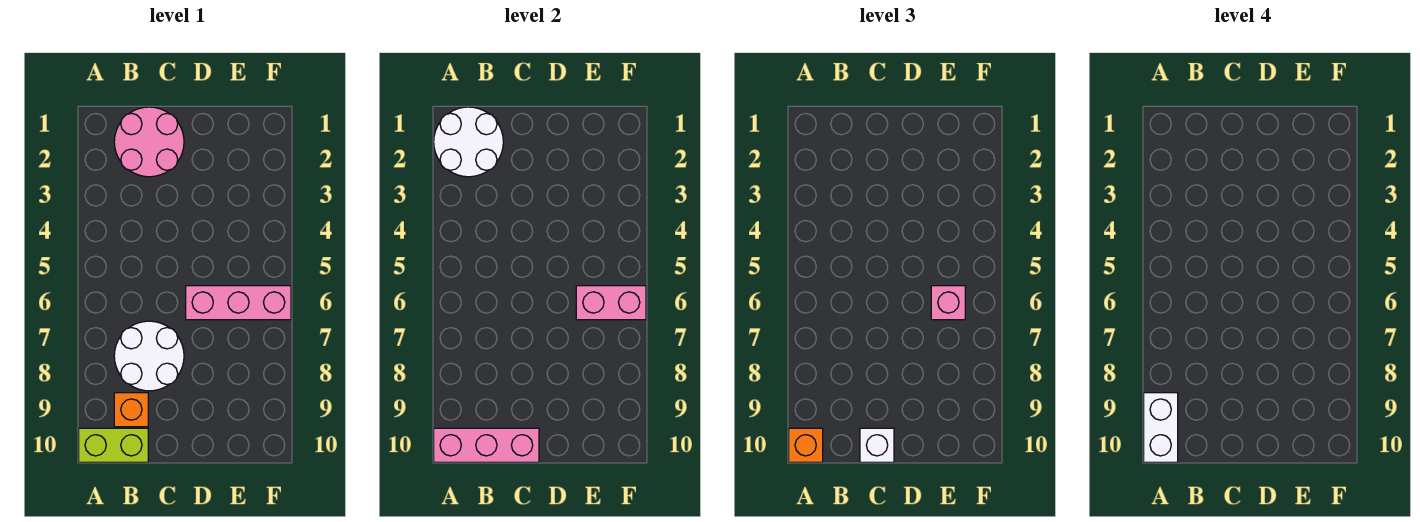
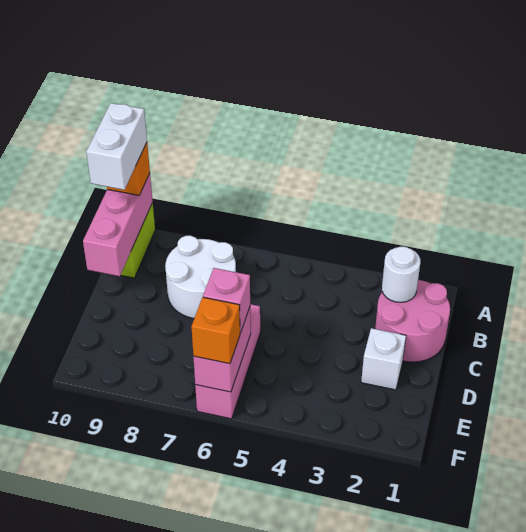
white 2x2 round brick [434,107,503,177] -> white 1x1 round brick [382,247,420,302]
white 1x2 brick [1144,393,1178,462] -> white 1x2 brick turned to [86,103,147,190]
orange 1x1 brick [114,393,148,427] -> orange 1x1 brick moved to [191,297,240,364]
white 1x1 brick [860,428,894,462] -> white 1x1 brick moved to [361,328,406,390]

